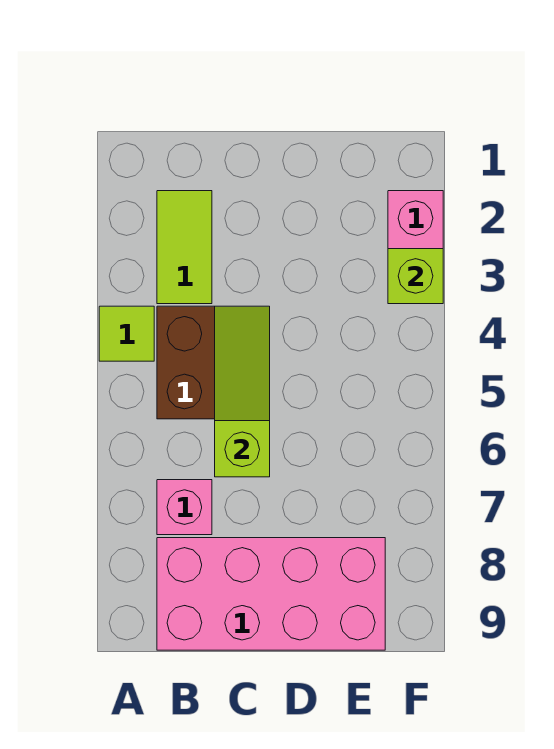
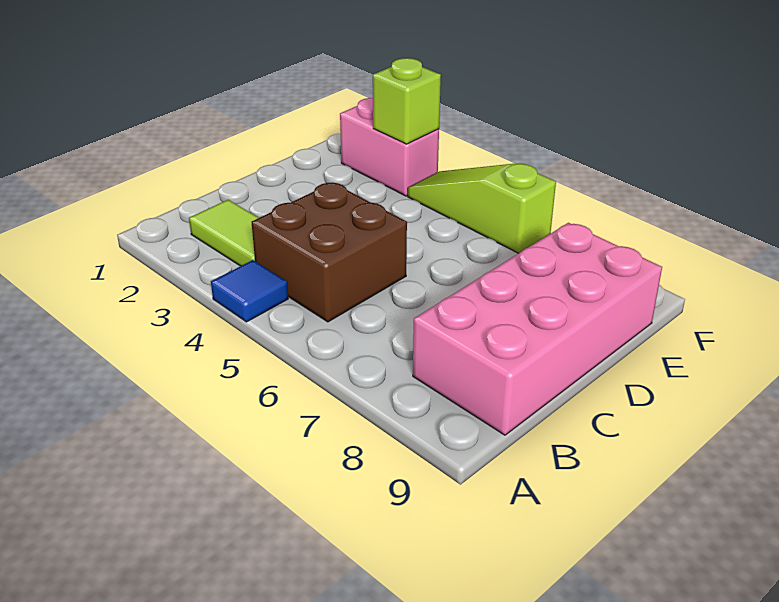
lime 1x1 tile [99,306,154,361] -> blue 1x1 tile [211,260,288,322]
pink 1x1 brick [157,480,212,535] -> none
lime 1x3 slope [215,306,270,477] -> lime 1x3 slope moved to [408,164,556,253]

